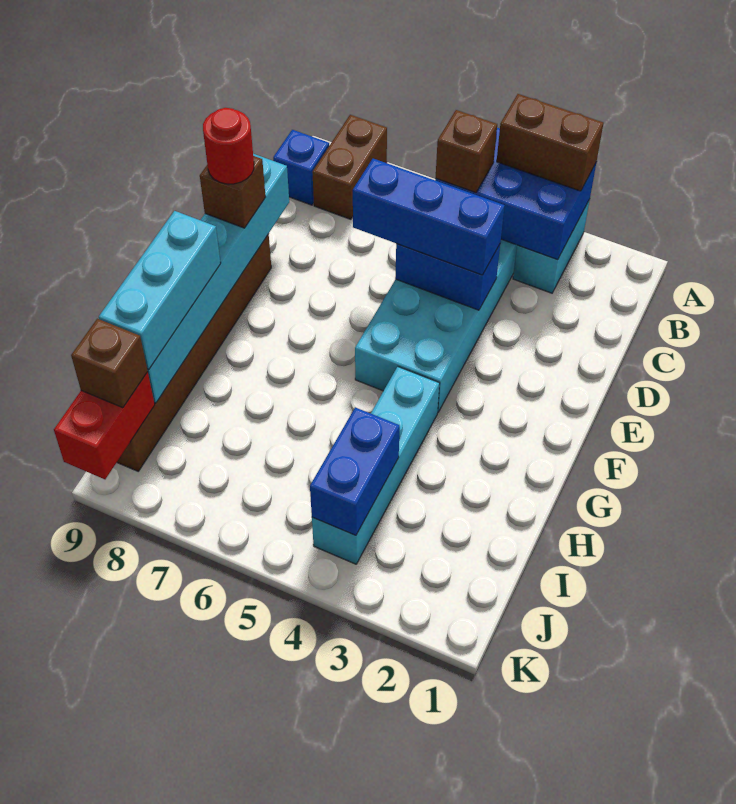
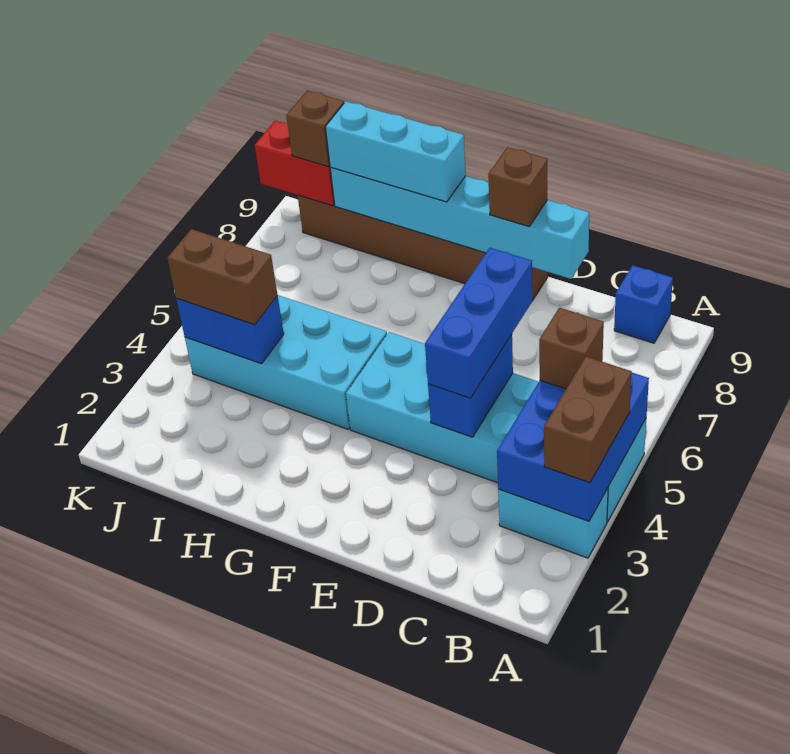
brown 1x2 brick [312,115,387,219] -> brown 1x2 brick moved to [167,229,277,325]
red 1x1 round brick [203,108,254,184] -> none
cyan 1x4 brick [312,367,440,564] -> cyan 2x4 brick [185,295,387,429]

